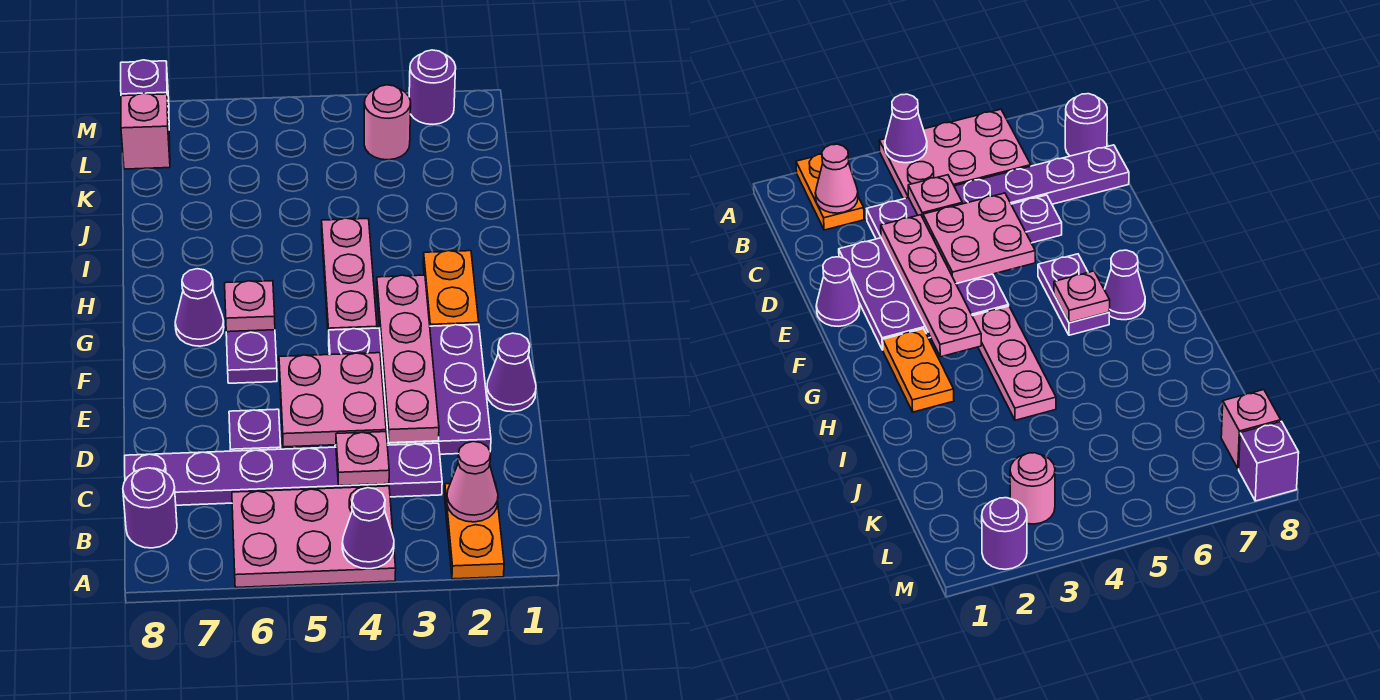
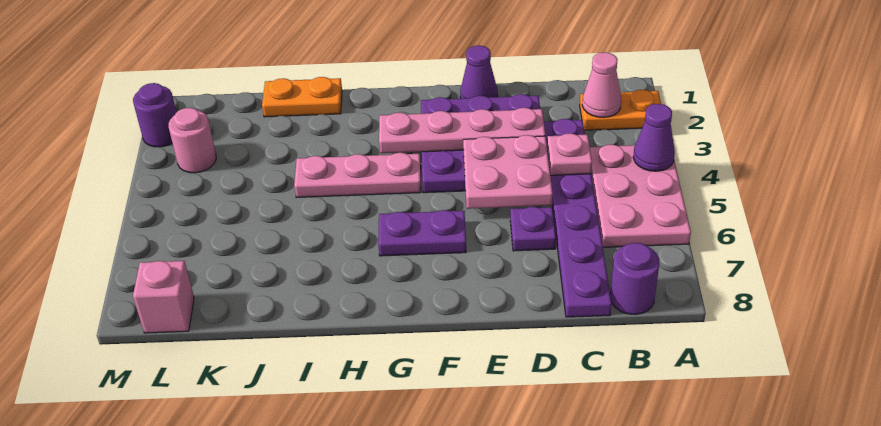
orange 1x2 plate [423,251,479,326] -> orange 1x2 plate moved to [262,77,342,117]
pink 1x1 plate [225,281,275,332] -> none
purple 1x1 cone [175,269,224,346] -> none
purple 1x1 brick [121,60,169,118] -> none

